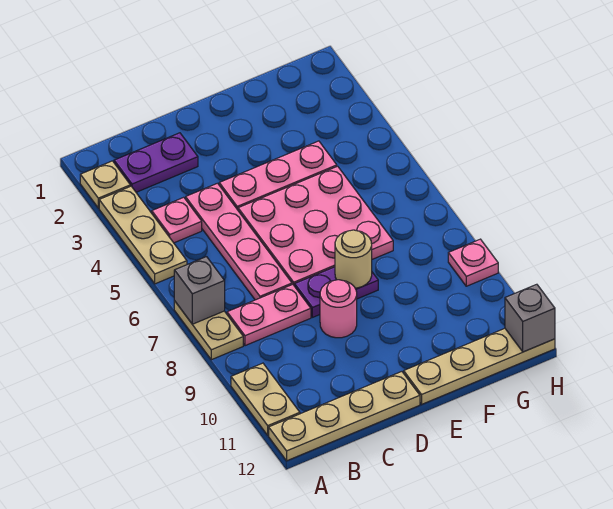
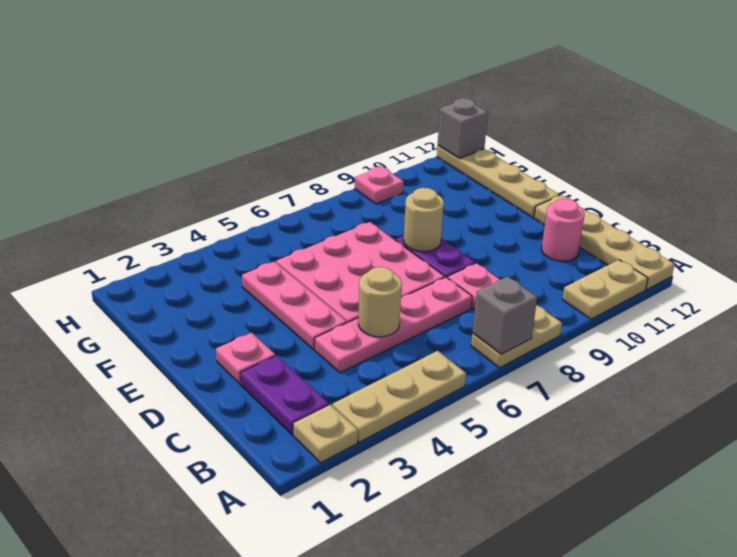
pink 1x1 plate [152,197,202,243] -> pink 1x1 plate moved to [216,333,275,384]
none -> tan 1x1 round brick [358,267,402,337]
pink 1x1 round brick [320,280,357,338] -> pink 1x1 round brick moved to [542,199,584,261]

